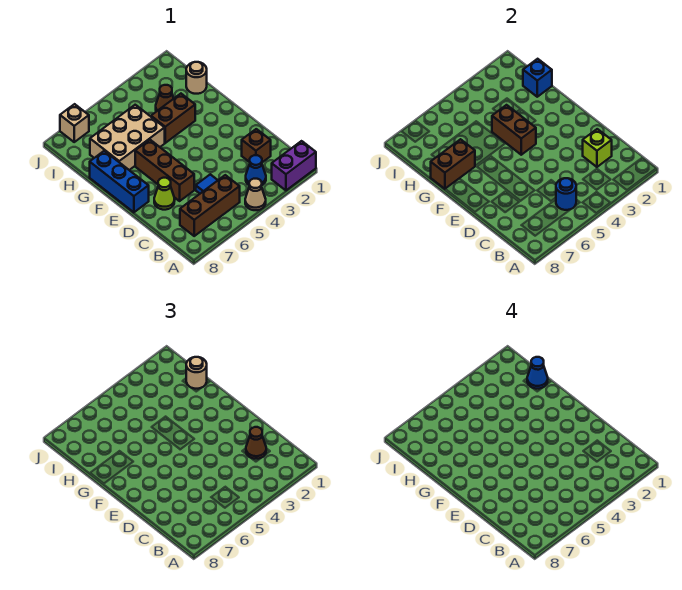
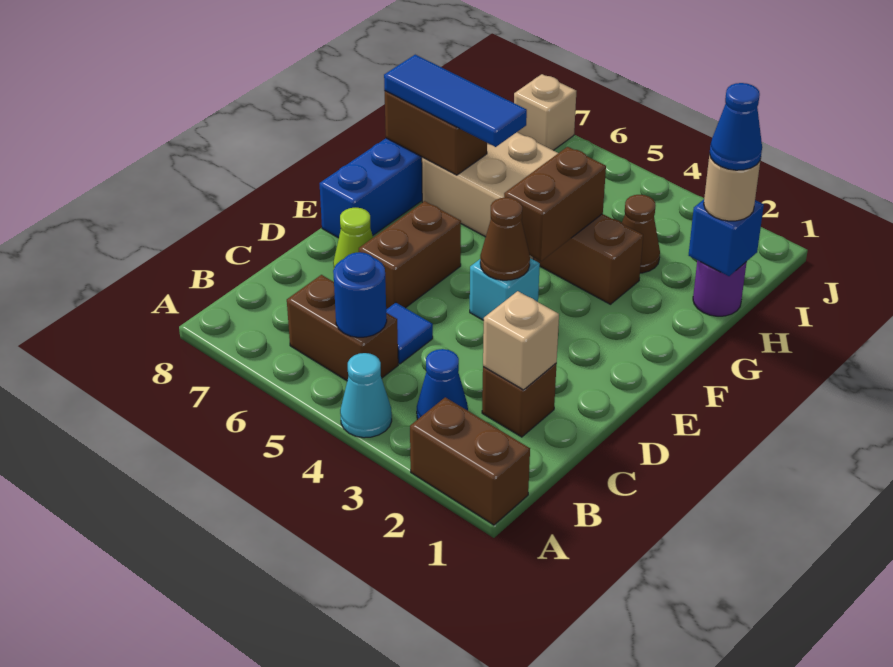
purple 1x2 brick [272,141,316,190] -> brown 1x2 brick [410,397,530,525]
tan 1x1 cone [245,179,266,210] -> cyan 1x1 cone [340,353,392,438]
brown 1x3 brick [180,175,240,236] -> brown 1x2 brick [287,275,398,381]
lime 1x1 brick [583,129,612,167] -> tan 1x1 brick [483,291,559,390]
brown 1x1 cone [246,427,266,459] -> brown 1x1 cone moved to [480,197,530,280]
brown 1x3 brick [135,140,194,201] -> brown 1x2 brick [359,201,461,309]
none -> cyan 1x1 brick [470,258,540,320]
none -> blue 1x3 tile [384,55,527,147]
tan 1x1 round brick [186,62,207,94] -> purple 1x1 round brick [693,260,747,316]

